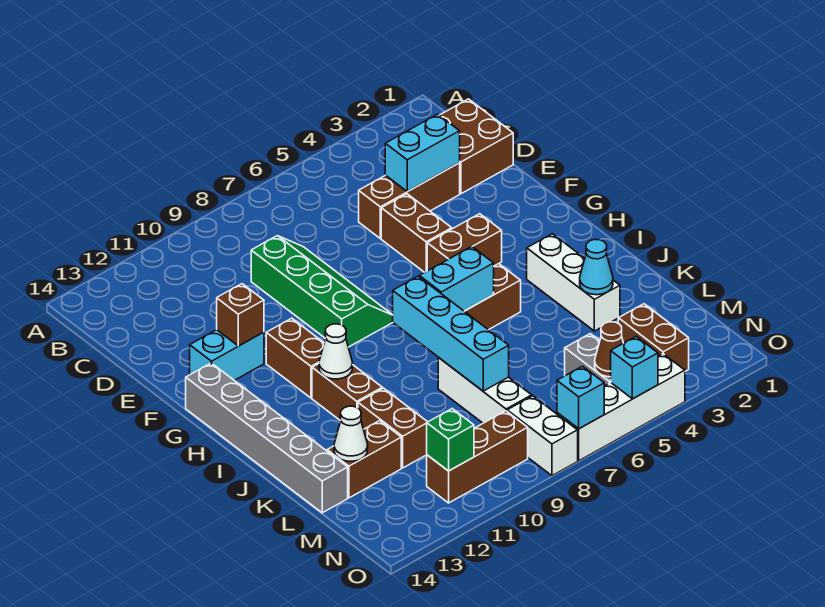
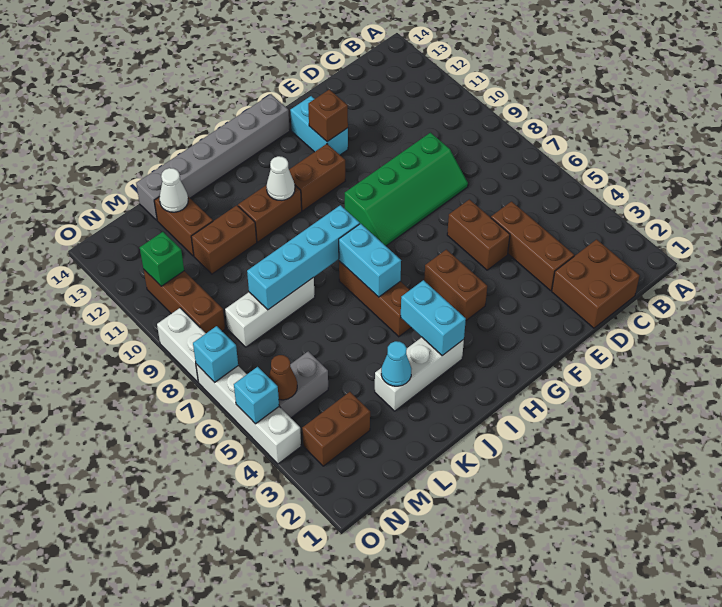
cyan 1x2 brick [385,114,460,192] -> cyan 1x2 brick moved to [401,280,466,356]
brown 1x2 brick [381,194,452,272] -> brown 1x2 brick turned to [447,199,510,270]
white 1x2 brick [507,396,578,476] -> white 1x2 brick turned to [157,308,206,382]

